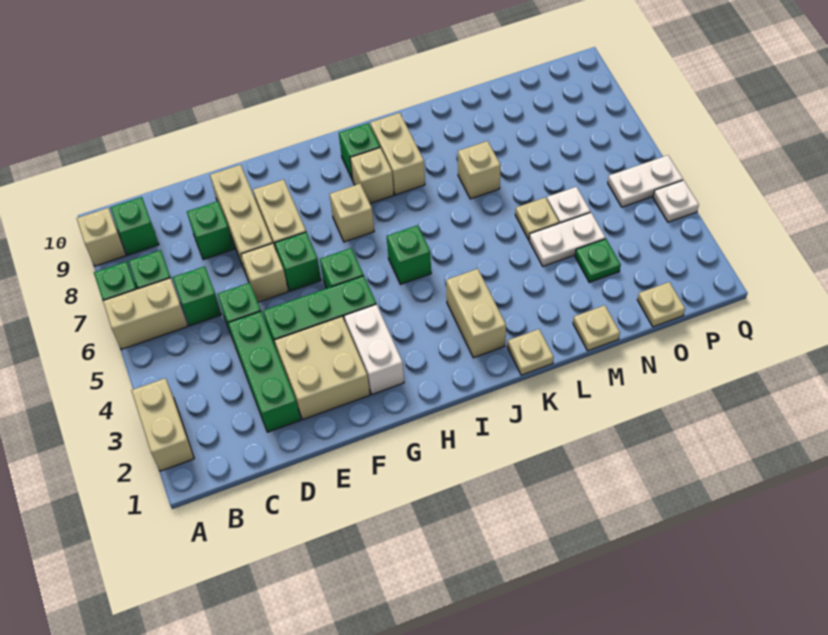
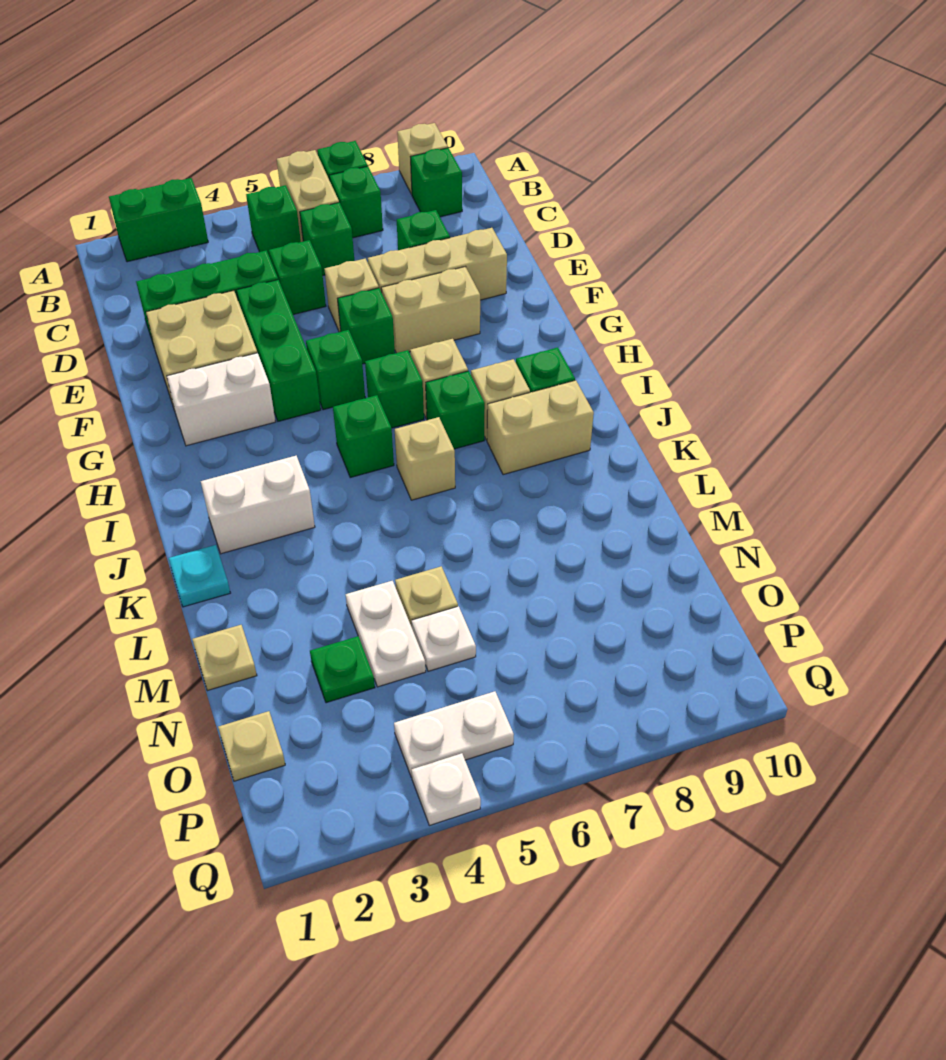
tan 1x2 brick [131,378,194,471] -> green 1x2 brick [109,178,208,262]
none -> green 1x1 brick [246,185,301,257]
none -> green 1x1 brick [365,350,424,428]
none -> green 1x1 brick [426,371,485,449]
tan 1x2 brick [446,269,506,358] -> white 1x2 brick [201,456,315,554]
tan 1x1 plate [507,329,554,375] -> cyan 1x1 plate [169,545,230,607]
tan 1x1 brick [458,141,501,199] -> tan 1x1 brick moved to [395,417,455,500]
white 1x2 plate [608,155,683,207] -> white 1x2 plate turned to [394,691,514,777]

